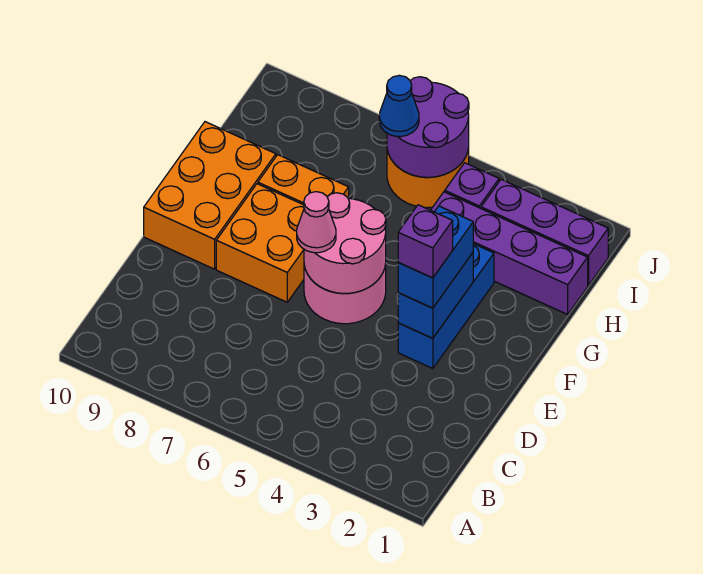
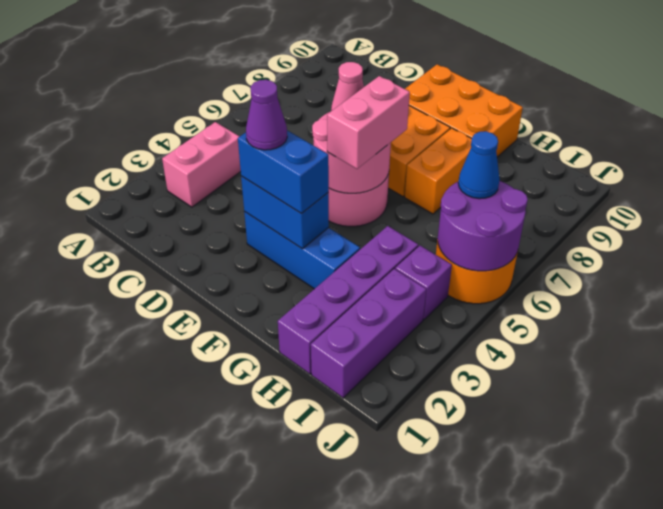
none -> pink 1x2 brick [162,122,241,207]
purple 1x1 brick [398,205,453,278] -> purple 1x1 cone [246,80,287,150]
none -> pink 1x2 brick [327,76,410,169]

